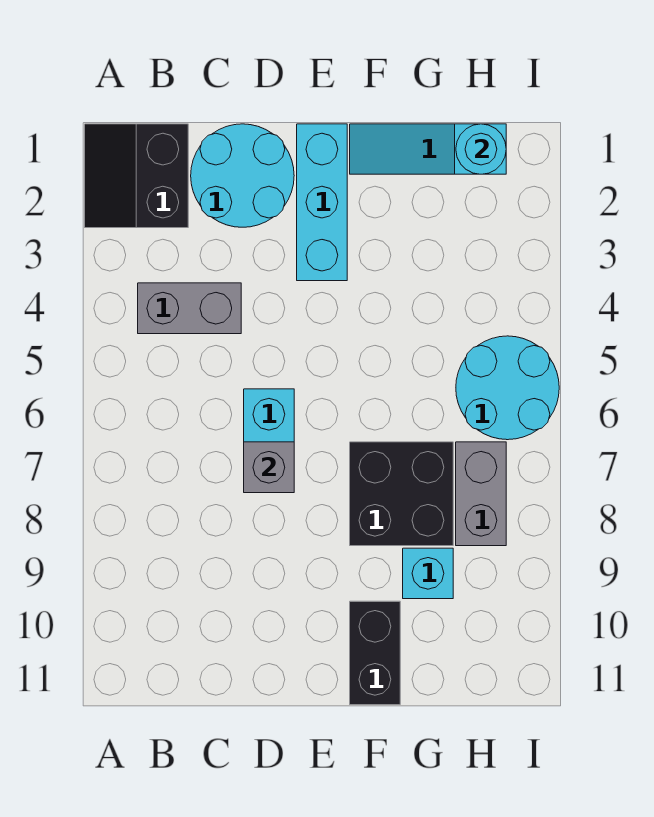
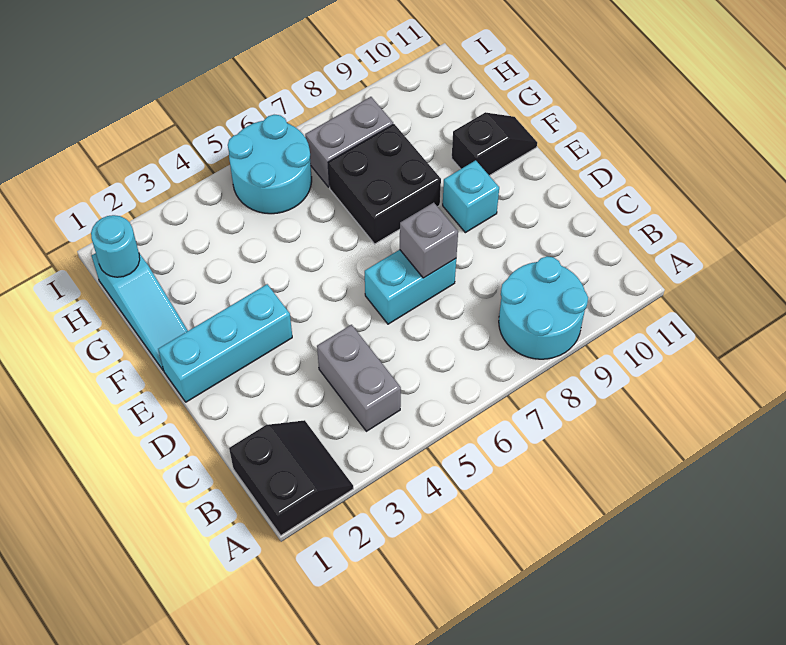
black 2x2 slope [85,124,188,228] -> black 2x2 slope turned to [229,420,353,535]
cyan 2x2 round brick [191,124,294,227] -> cyan 2x2 round brick moved to [499,256,588,359]
black 1x2 brick [350,601,400,705] -> black 1x2 slope [452,112,537,176]
cyan 1x1 brick [403,548,453,599] -> cyan 1x1 brick moved to [443,160,499,233]

